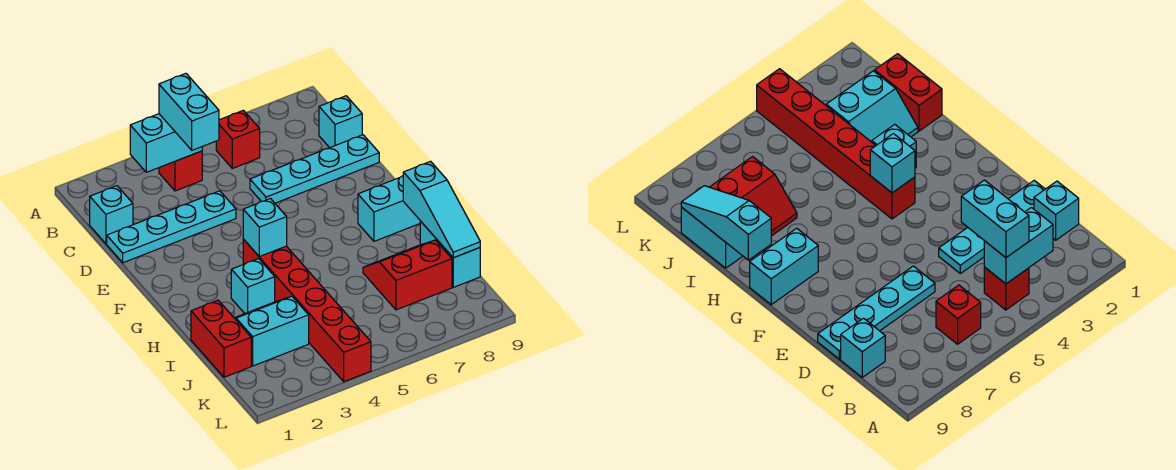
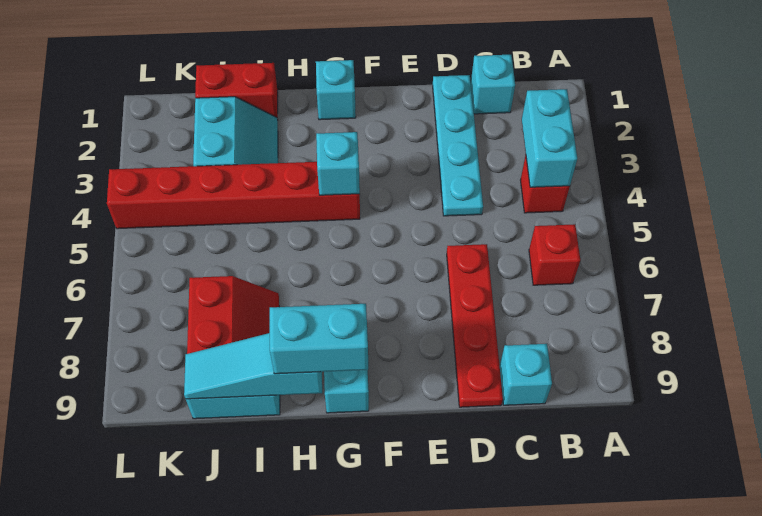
cyan 1x2 brick [159,73,219,150] -> cyan 1x2 brick moved to [270,304,368,374]
cyan 1x4 plate [250,135,379,203] -> red 1x4 plate [447,244,503,407]
cyan 1x1 brick [231,259,275,313] -> cyan 1x1 brick moved to [316,60,356,120]

